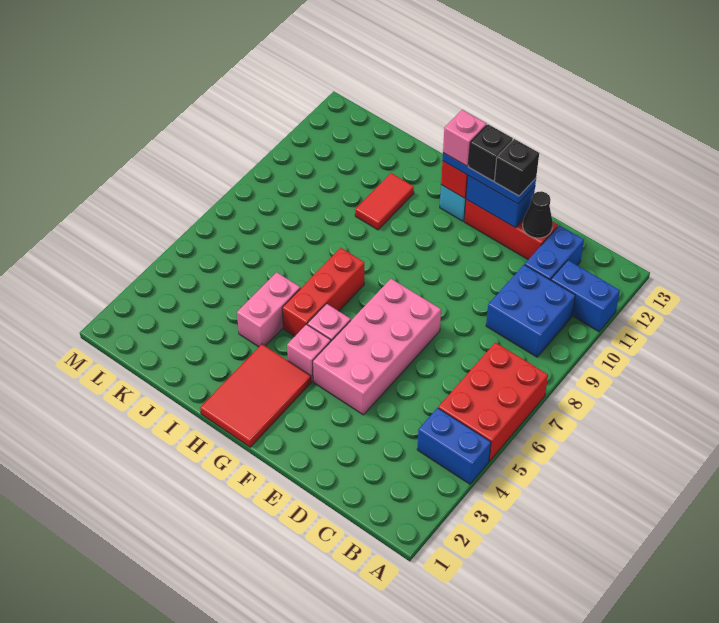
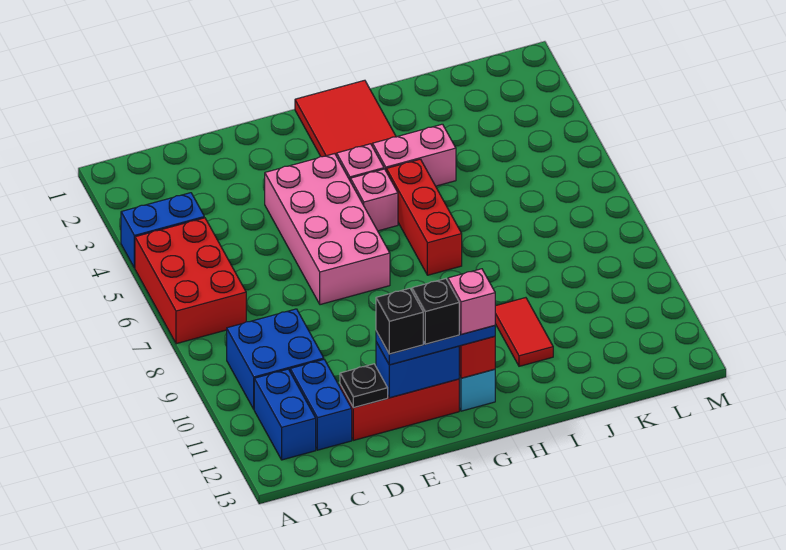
blue 1x2 brick [551,260,620,331] -> blue 1x2 brick turned to [254,369,316,460]
black 1x1 cone [523,191,553,238] -> black 1x1 plate [340,364,388,408]
pink 1x2 brick [237,272,300,347] -> pink 1x2 brick turned to [373,124,456,186]

